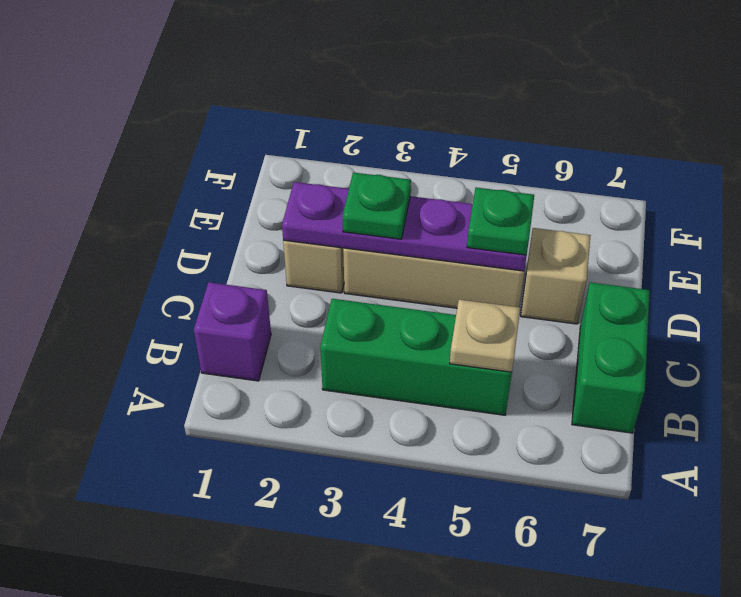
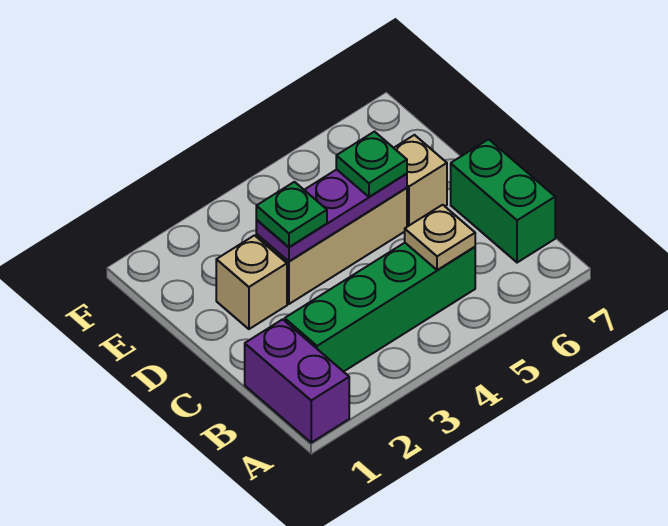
purple 1x1 brick [194,282,271,381] -> purple 1x2 brick [245,319,349,443]
green 1x3 brick [320,299,512,415] -> green 1x4 brick [285,243,475,372]
purple 1x4 plate [282,182,527,271] -> purple 1x3 plate [256,170,407,261]

